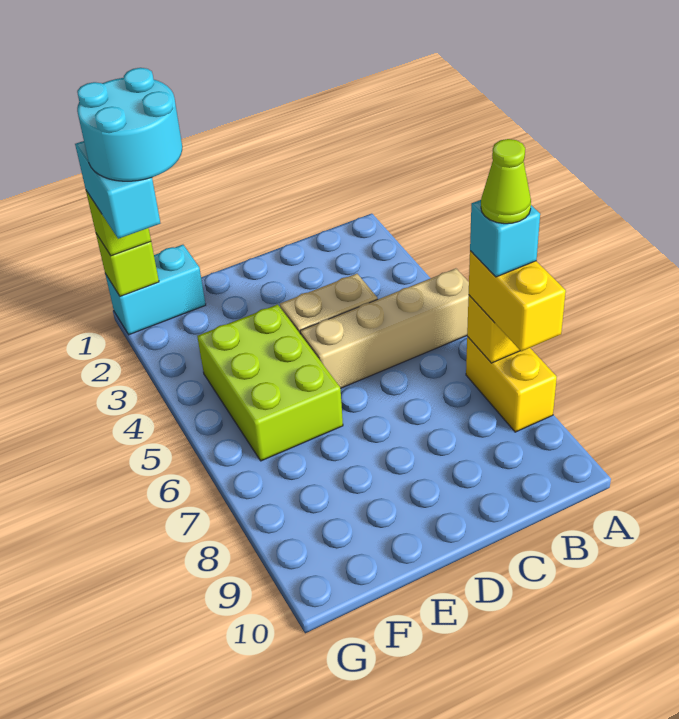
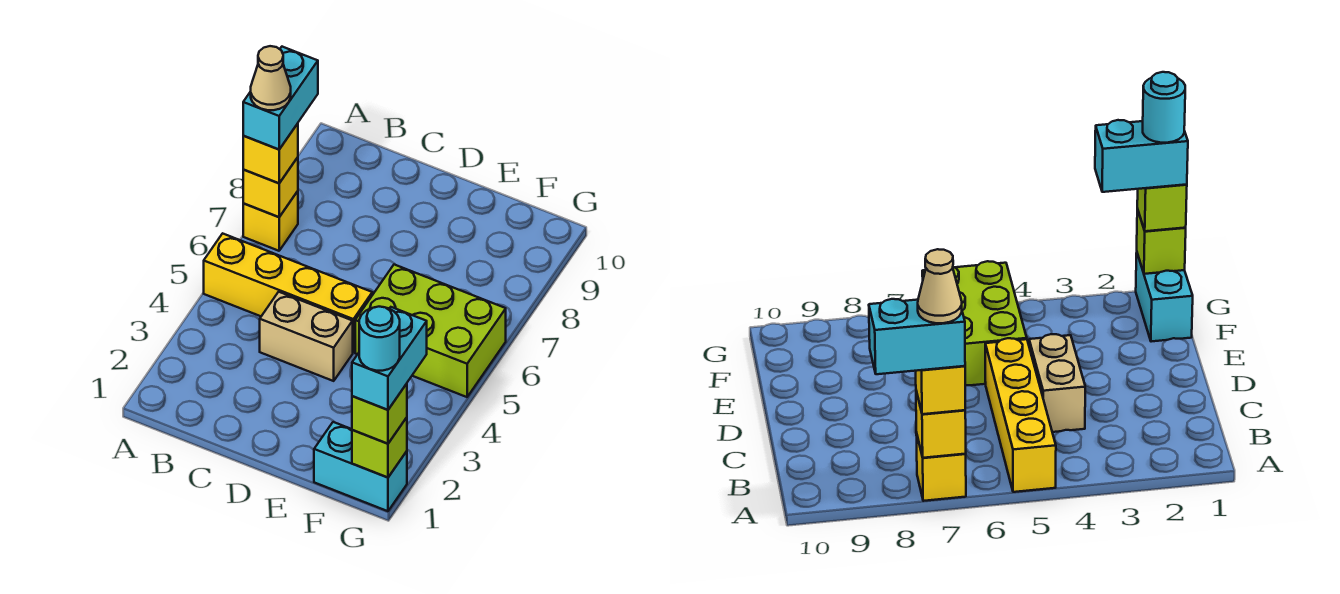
tan 1x4 brick [300,268,469,388] -> yellow 1x4 brick [204,233,372,352]
yellow 1x2 brick [466,337,557,432] -> yellow 1x1 brick [243,191,298,251]
yellow 1x2 brick [469,251,566,351] -> yellow 1x1 brick [243,124,298,183]
cyan 1x1 brick [470,200,540,277] -> cyan 1x2 brick [243,47,318,149]
lime 1x1 cone [481,139,531,224] -> tan 1x1 cone [251,46,291,110]
lime 2x3 brick [197,304,343,461] -> lime 2x3 brick turned to [355,265,506,397]
cyan 2x2 round brick [77,68,182,181] -> cyan 1x1 round brick [359,307,400,371]

